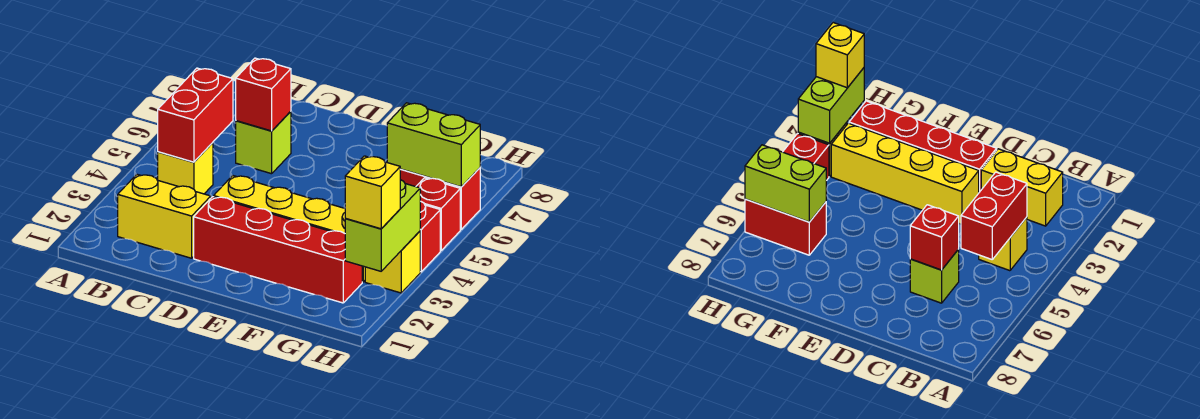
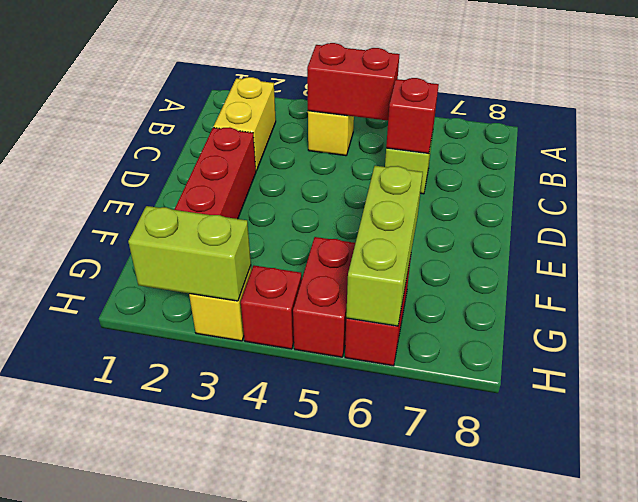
yellow 1x4 brick [214,176,365,282] -> none
lime 1x2 brick [387,103,480,187] -> lime 1x3 brick [346,166,423,326]
yellow 1x1 brick [345,156,400,229] -> none
red 1x1 brick [416,178,460,251] -> red 1x2 brick [293,237,355,357]

